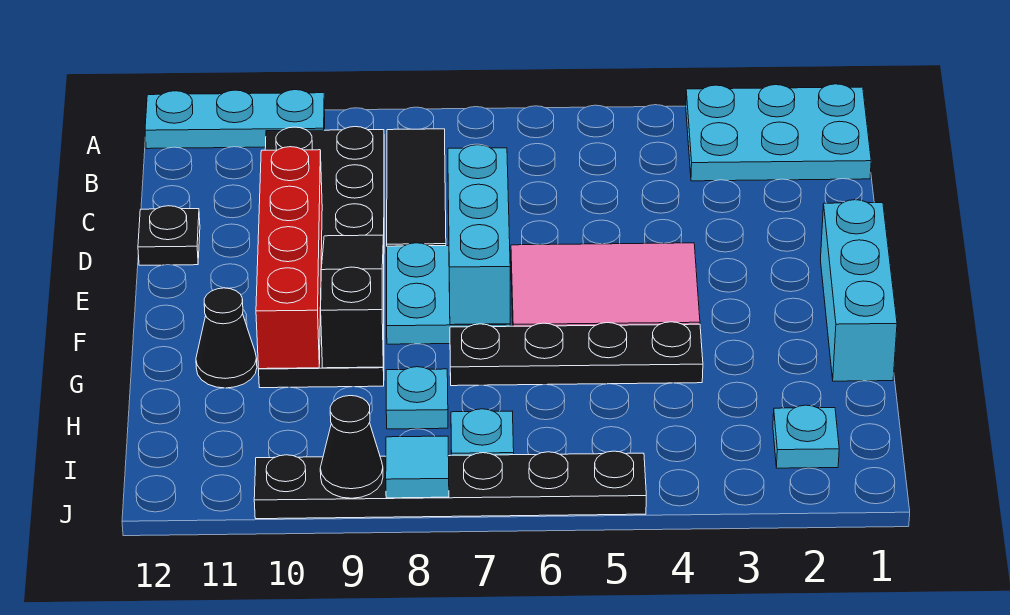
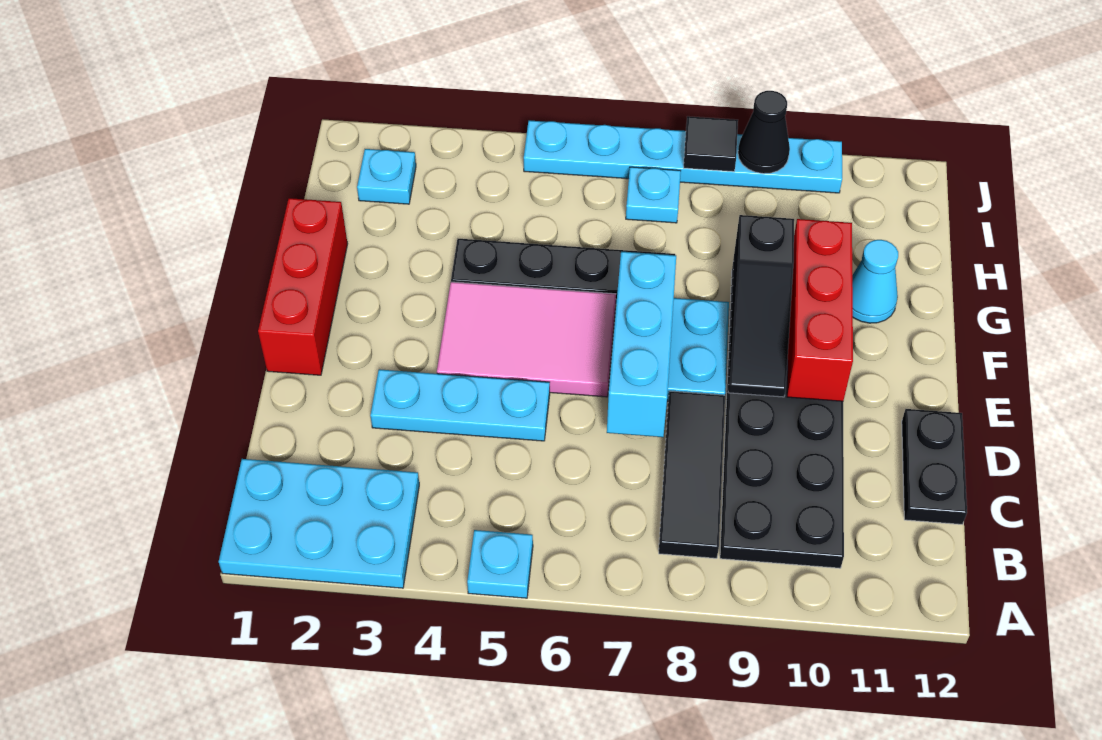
cyan 1x3 plate [145,90,325,149] -> cyan 1x3 plate moved to [370,369,550,441]
red 1x4 brick [256,147,322,369] -> red 1x3 brick [787,219,853,401]
black 1x1 plate [138,206,200,265] -> black 1x2 plate [902,409,967,524]
cyan 1x3 brick [821,200,897,381] -> red 1x3 brick [258,198,347,375]
black 1x1 cone [196,288,257,388] -> cyan 1x1 cone [852,240,898,323]
cyan 1x1 plate [386,367,448,429] -> cyan 1x1 plate moved to [467,530,533,598]
black 1x6 plate [254,451,646,519] -> cyan 1x6 plate [524,120,842,193]
cyan 1x1 tile [386,436,449,498] -> black 1x1 tile [684,116,738,172]

